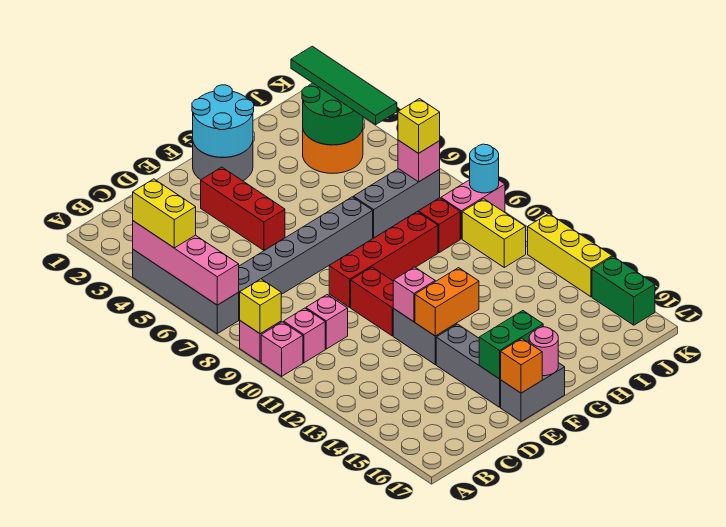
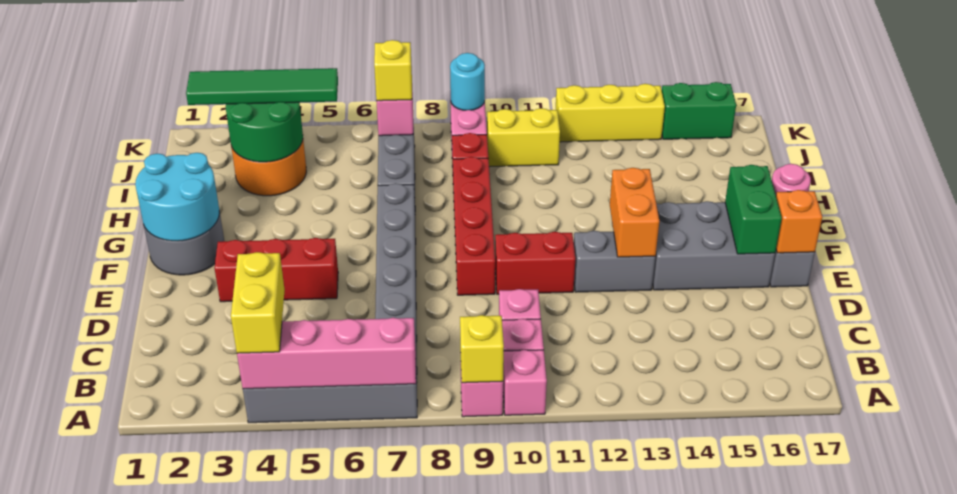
yellow 1x2 brick [133,179,196,248] -> yellow 1x2 brick turned to [231,252,285,353]
pink 1x1 brick [393,267,435,322] -> none
grey 1x3 brick [436,324,501,407] -> grey 2x3 brick [653,201,775,290]

